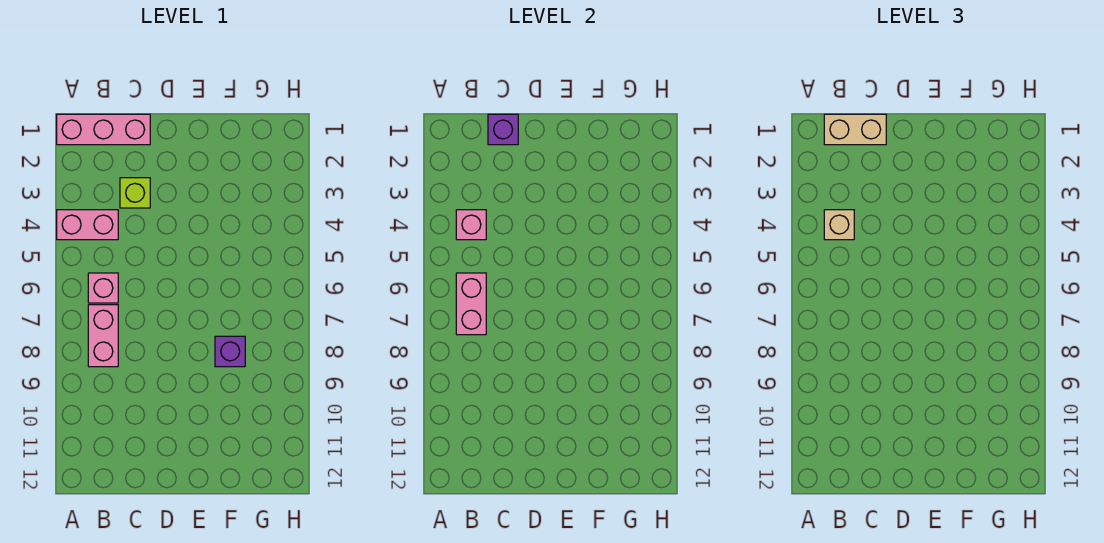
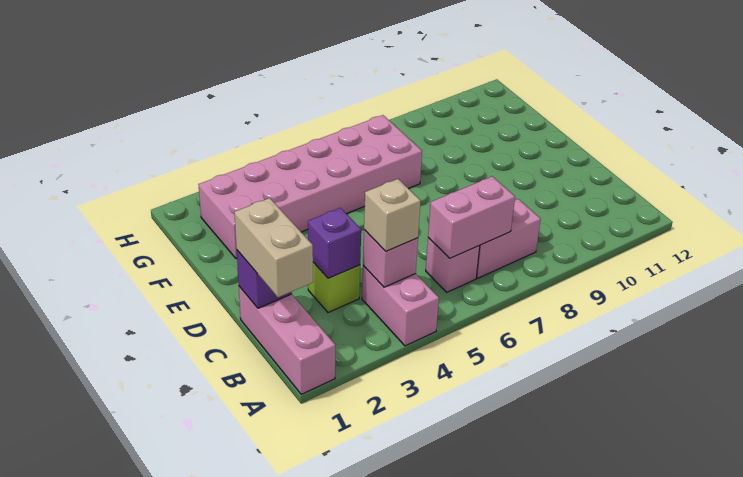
none -> pink 2x6 brick [198,115,422,258]
purple 1x1 brick [215,336,245,367] -> purple 1x1 brick moved to [308,208,361,278]

